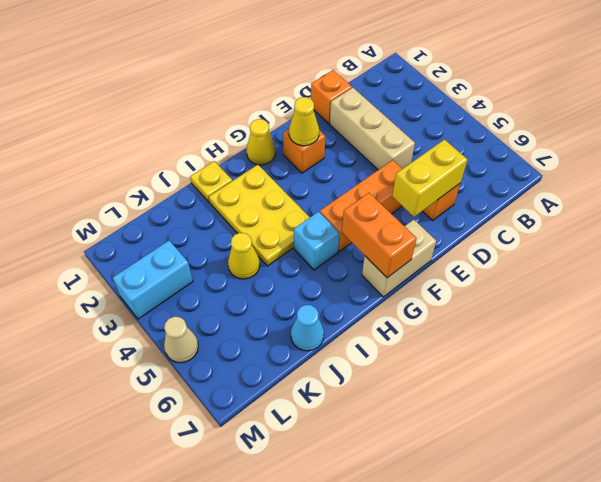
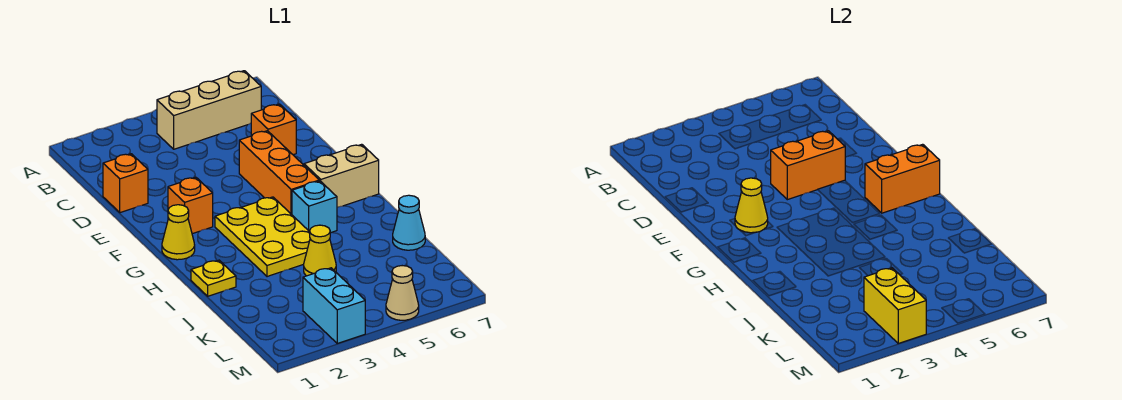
tan 1x3 brick [330,88,415,170] -> tan 1x3 brick moved to [157,71,261,149]
yellow 1x2 brick [392,140,467,217] -> yellow 1x2 brick moved to [864,268,926,343]
none -> orange 1x2 brick [771,131,845,200]
tan 1x2 brick [362,220,436,297] -> tan 1x2 brick turned to [304,144,379,208]
yellow 2x3 plate [209,165,310,266] -> yellow 2x3 plate turned to [215,197,310,277]

